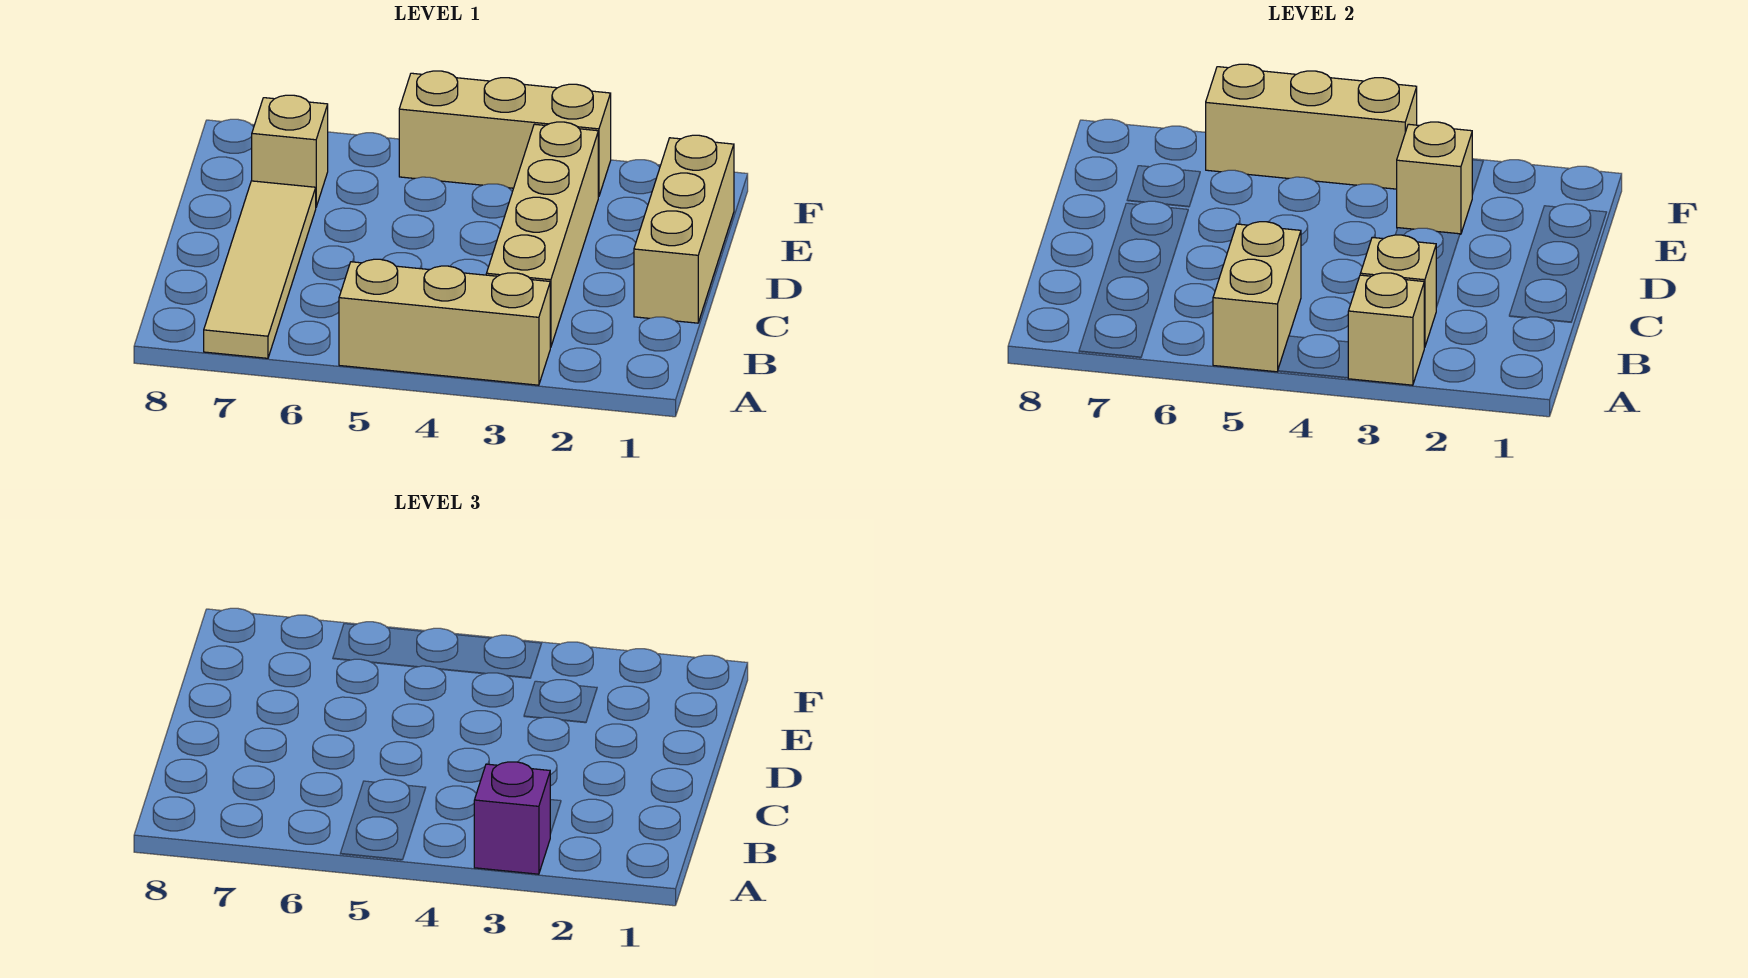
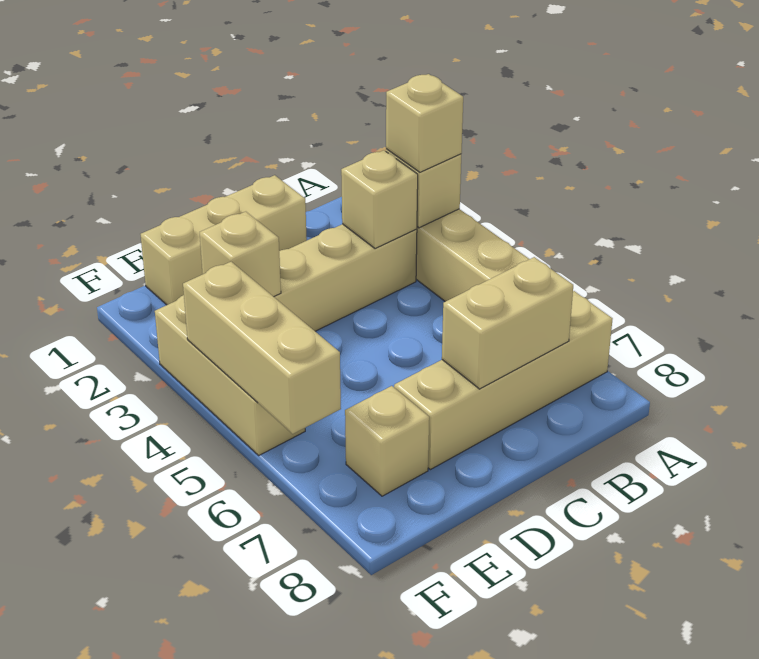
purple 1x1 brick [474,762,551,874] -> tan 1x1 brick [386,74,463,172]
tan 1x2 brick [1213,222,1301,372] -> tan 1x2 brick moved to [442,257,573,389]
tan 1x4 tile [204,181,316,358] -> tan 1x4 brick [394,291,612,470]

